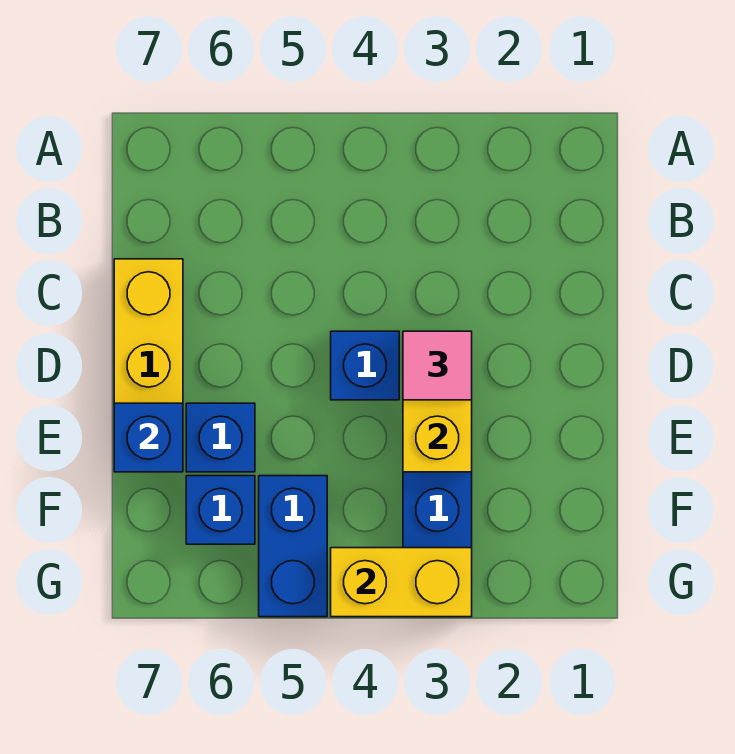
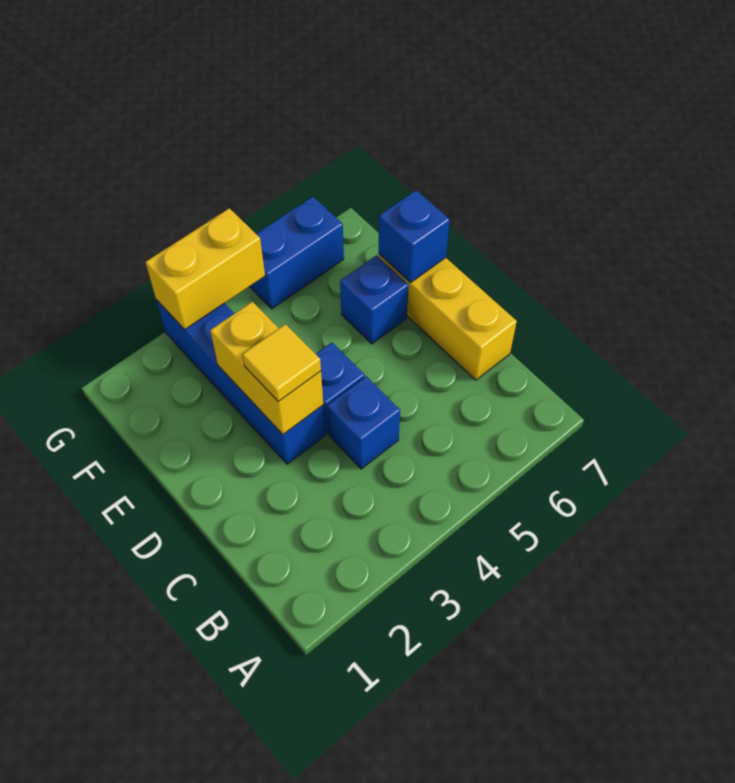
pink 1x1 tile [403,331,472,400] -> yellow 1x1 tile [242,324,321,401]
blue 1x2 brick [259,476,327,617] -> blue 1x2 brick turned to [249,197,344,309]
blue 1x1 brick [186,476,255,544] -> blue 1x1 brick moved to [327,376,400,469]

